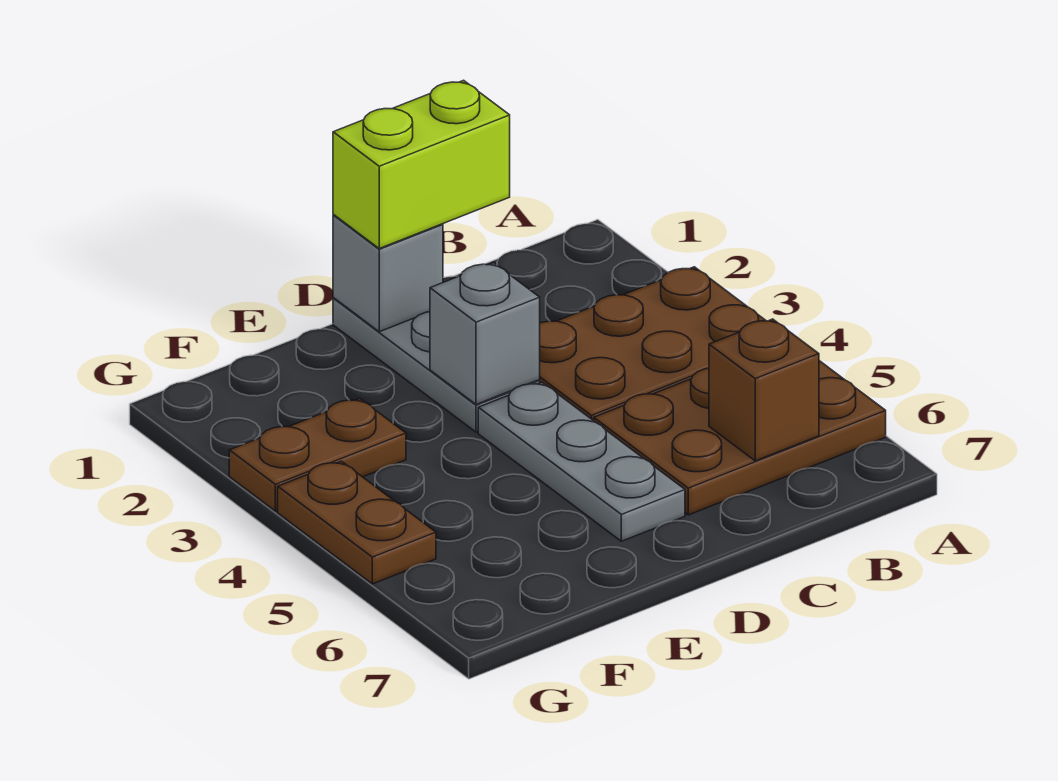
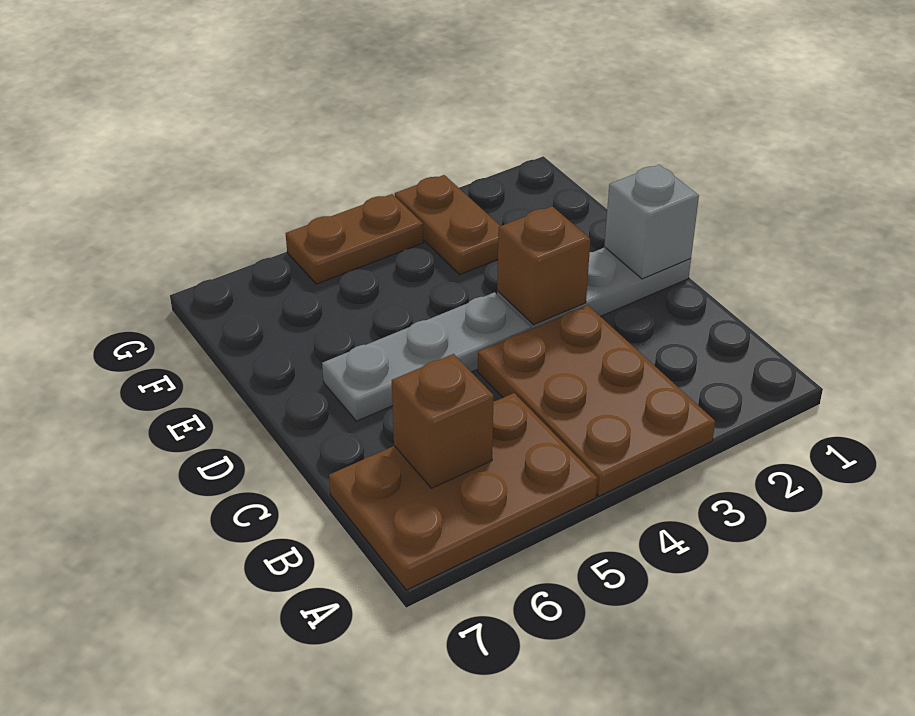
brown 2x3 plate [594,361,886,515] -> brown 2x3 plate turned to [329,393,597,590]
lime 1x2 brick [333,80,510,249] -> none
grey 1x1 brick [430,263,540,404] -> brown 1x1 brick [497,206,590,325]

